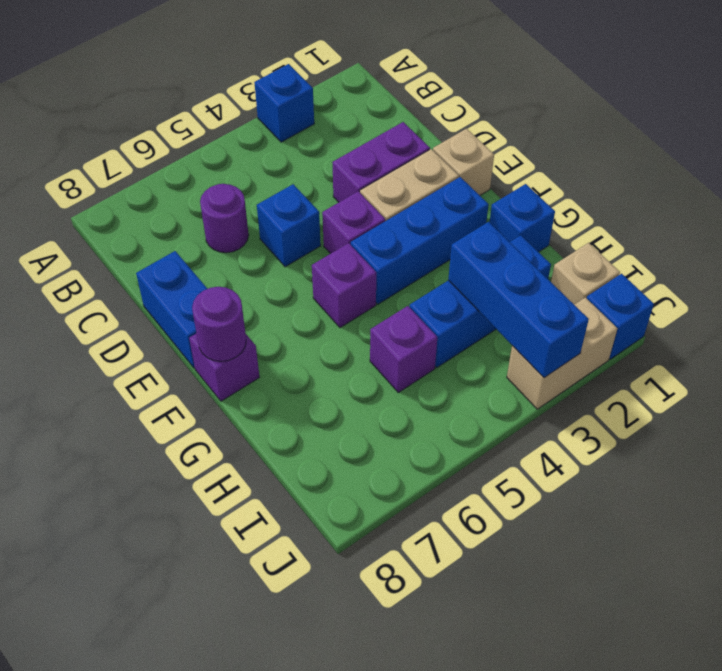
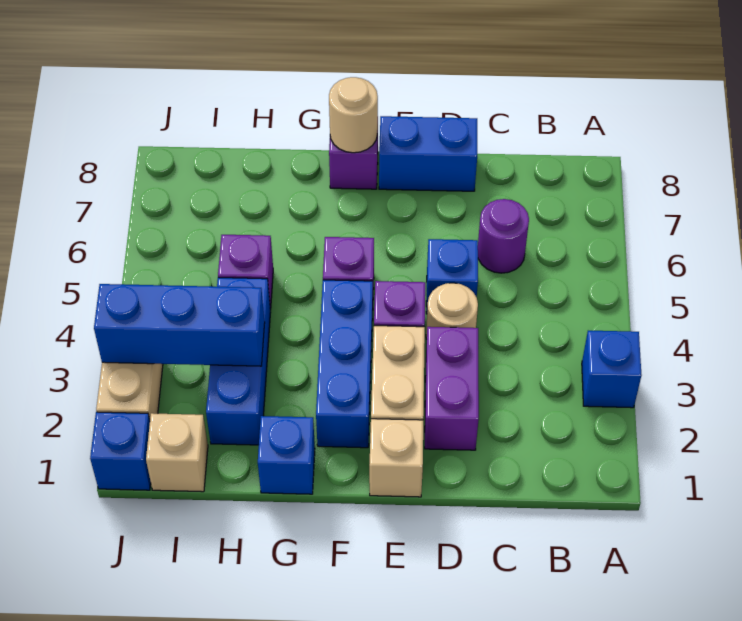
none -> tan 1x1 round brick [426,283,478,339]
purple 1x1 round brick [192,287,246,361] -> tan 1x1 round brick [329,77,378,153]

